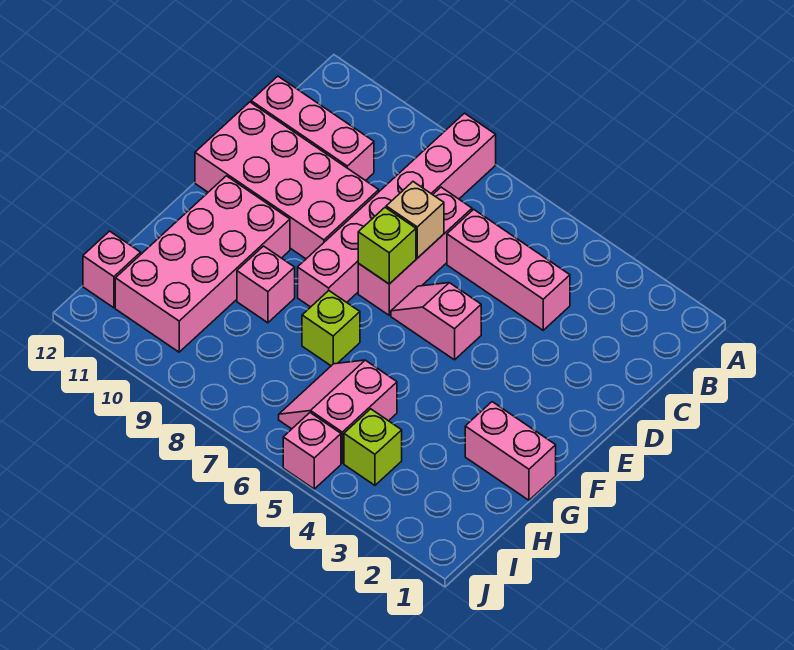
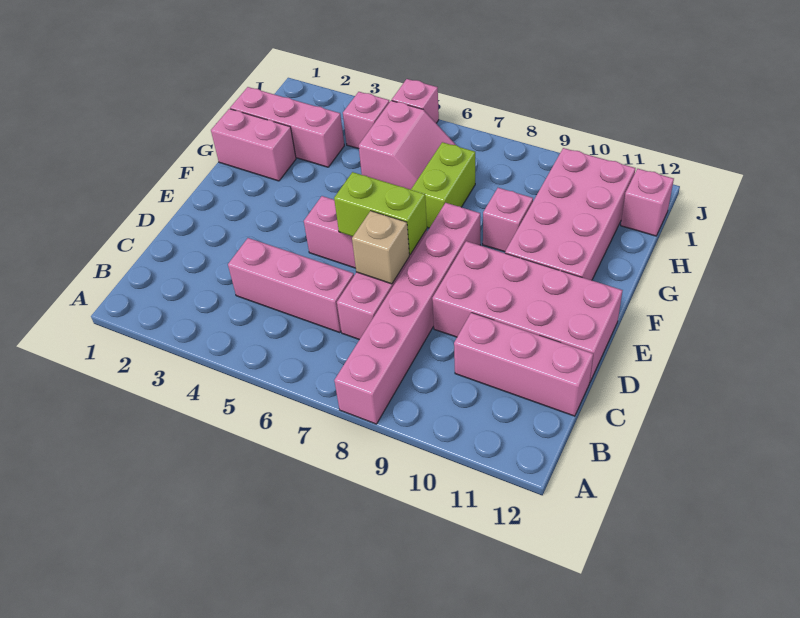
lime 1x1 brick [358,208,416,284] -> lime 1x2 brick [334,172,427,255]
lime 1x1 brick [302,291,360,366] -> lime 1x2 brick [411,142,475,228]
none -> pink 1x3 brick [230,87,344,167]
lime 1x1 brick [344,409,402,485] -> pink 1x1 brick [343,92,389,149]

